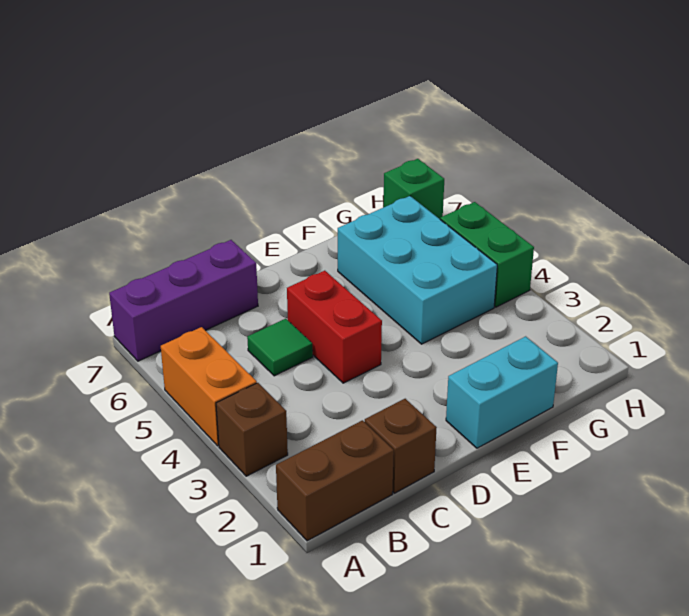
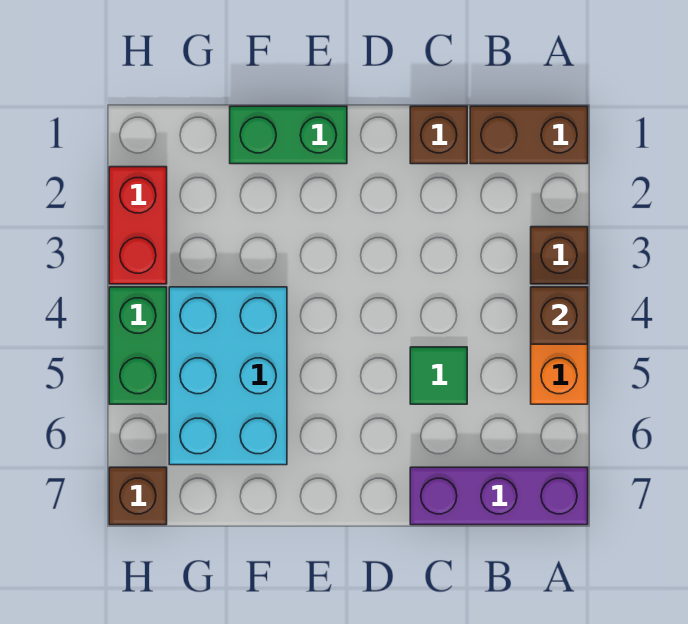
none -> brown 1x1 brick [531,287,588,344]
red 1x2 brick [287,271,382,383] -> red 1x2 brick moved to [109,167,167,284]
cyan 1x2 brick [446,336,558,448] -> green 1x2 brick [230,106,347,164]
green 1x1 brick [383,159,444,219] -> brown 1x1 brick [109,467,167,525]

